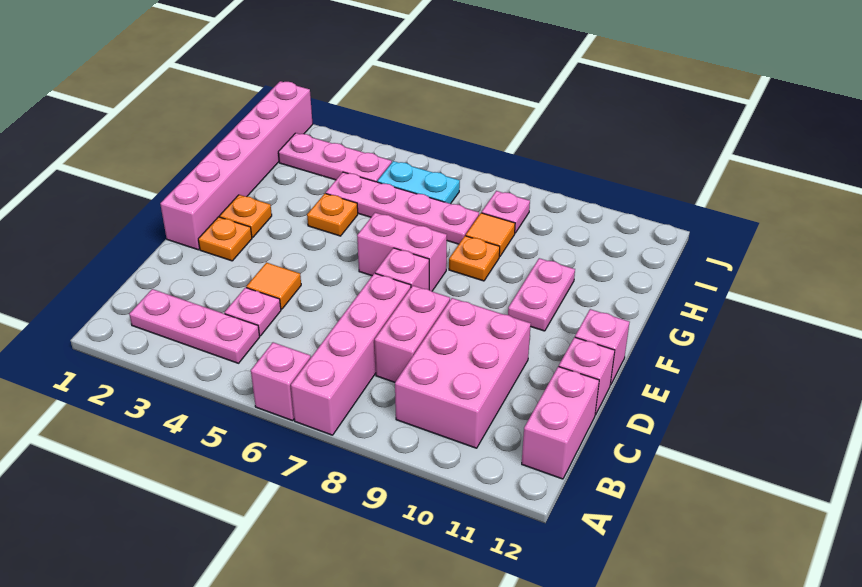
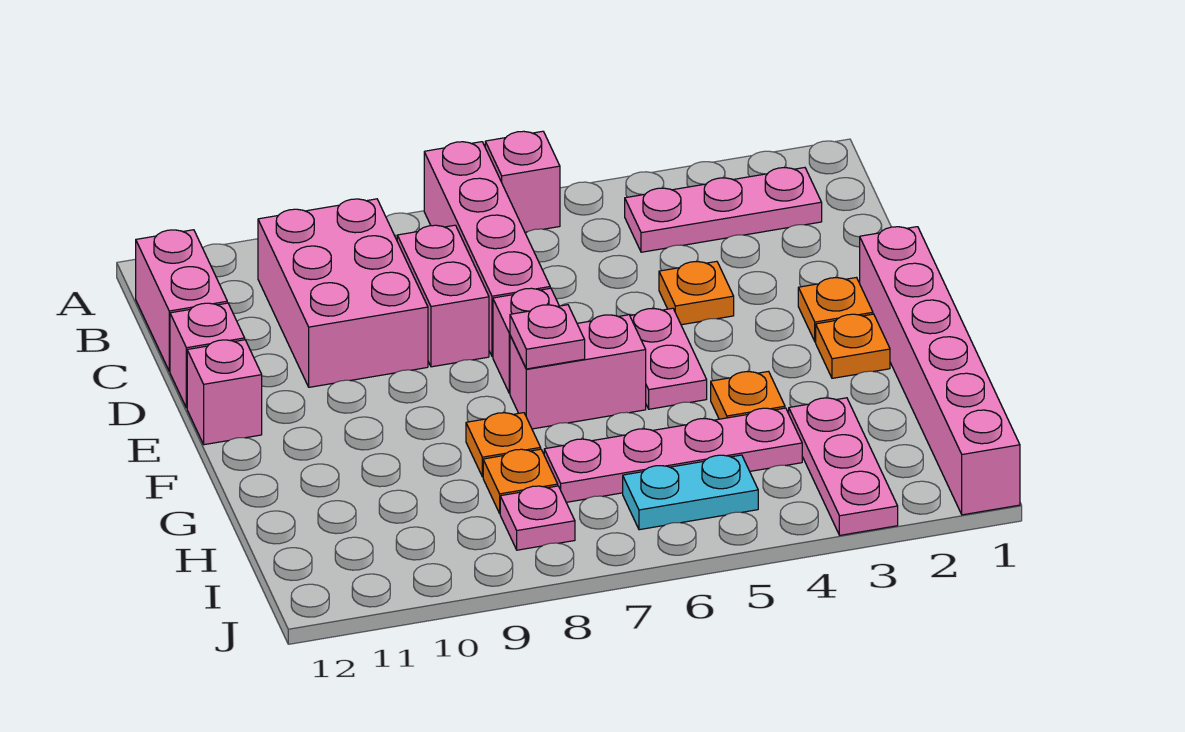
pink 1x1 plate [224,288,281,336] -> pink 1x1 plate moved to [510,305,585,369]
orange 1x1 tile [246,263,301,309] -> orange 1x1 plate [659,261,734,325]
pink 1x2 plate [508,258,575,331] -> pink 1x2 plate moved to [630,308,707,409]
orange 1x1 tile [466,213,515,257] -> orange 1x1 plate [483,449,558,513]
pink 1x3 plate [278,133,392,182] -> pink 1x3 plate turned to [789,398,898,535]

